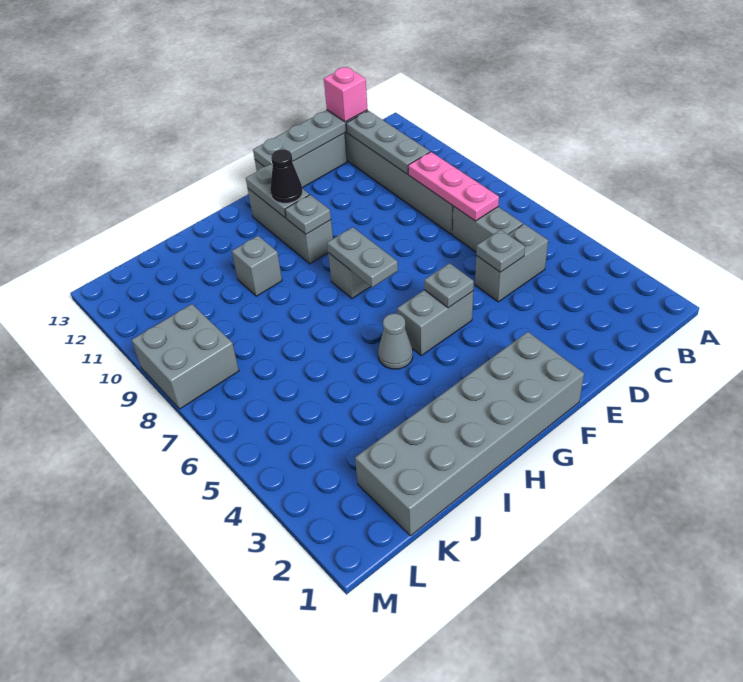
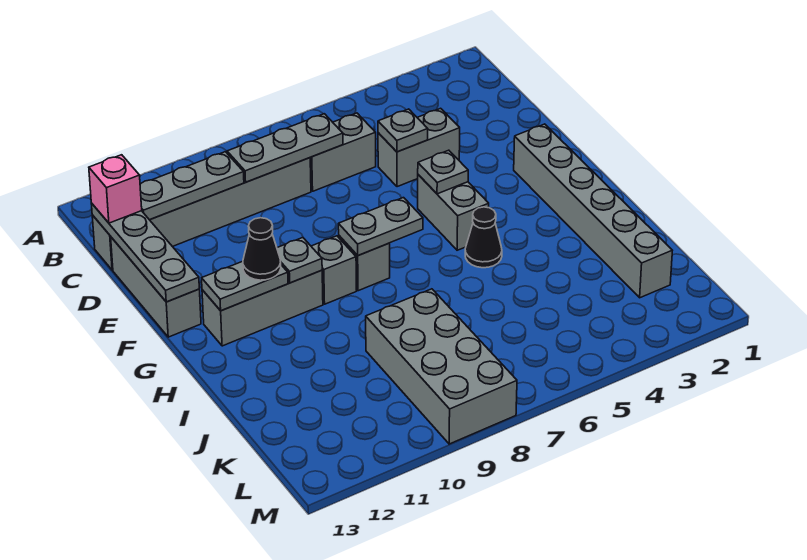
grey 1x2 brick [475,224,548,302] -> grey 1x2 brick turned to [378,108,460,187]
pink 1x3 plate [408,152,499,221] -> grey 1x3 plate [227,114,343,182]
grey 2x6 brick [355,332,584,536] -> grey 1x6 brick [514,124,672,298]
grey 1x1 cone [378,314,413,369] -> black 1x1 cone [465,207,502,268]
grey 1x1 brick [232,236,282,296] -> grey 1x1 brick moved to [311,236,357,304]
grey 2x2 brick [132,304,239,409] -> grey 2x4 brick [366,289,517,444]

